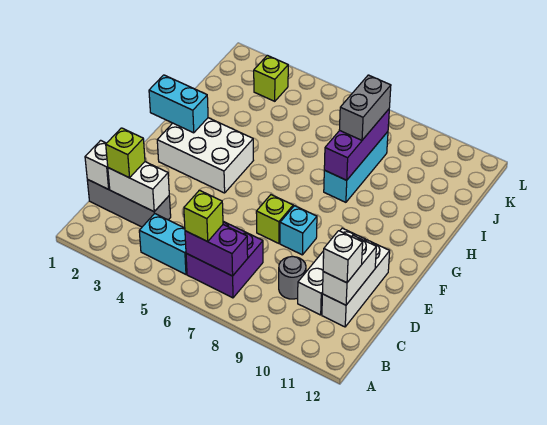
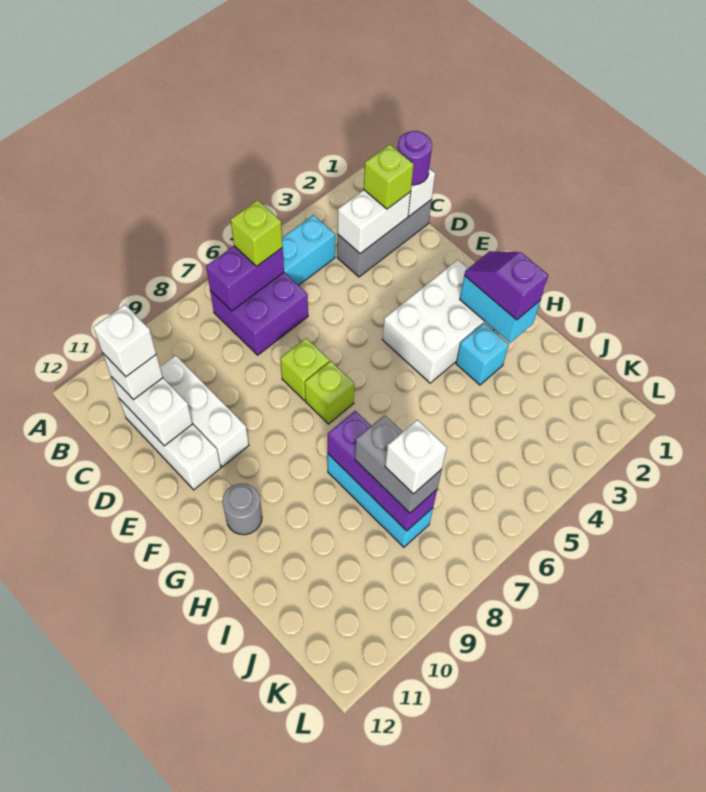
none -> purple 1x1 round brick [398,131,432,185]
grey 1x1 round brick [279,257,306,299] -> grey 1x1 round brick moved to [222,484,262,535]
none -> white 1x1 brick [93,305,156,377]
cyan 1x1 brick [280,206,317,255] -> cyan 1x1 brick moved to [456,323,509,385]
cyan 1x2 brick [149,75,208,133] -> cyan 1x2 brick turned to [460,276,540,343]
none -> purple 1x2 slope [464,251,548,320]
none -> white 1x1 brick [385,420,447,494]
lime 1x1 brick [254,55,288,101] -> lime 1x1 brick moved to [305,361,354,424]

